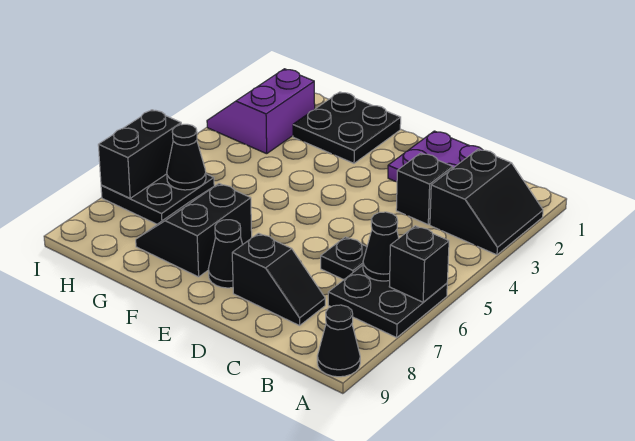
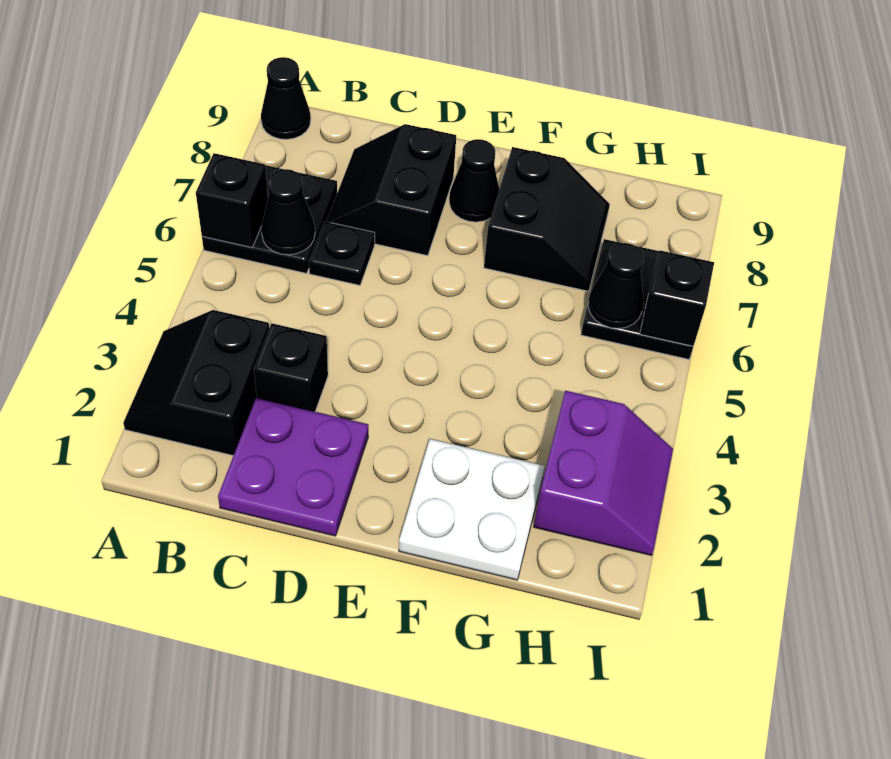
black 1x2 slope [232,233,325,326] -> black 2x2 slope [326,124,456,256]
black 2x2 plate [293,92,401,163] -> white 2x2 plate [399,439,545,580]
black 1x2 brick [98,110,181,198] -> black 1x1 brick [640,251,714,346]

